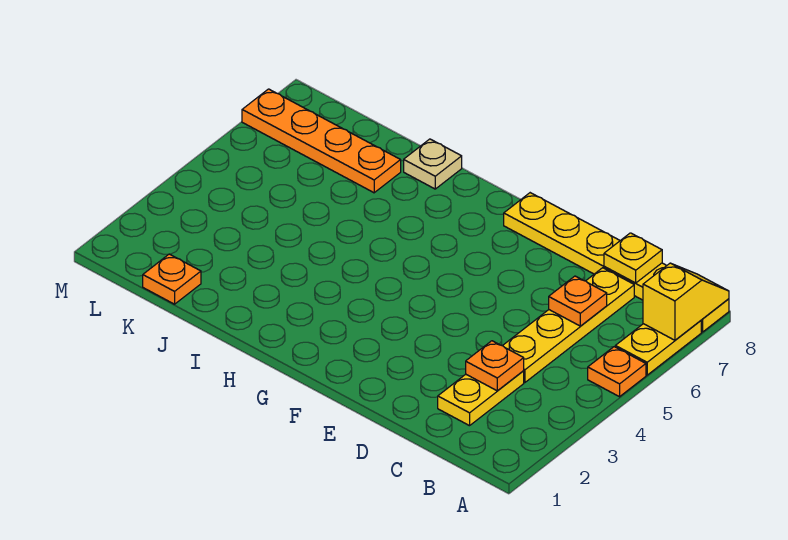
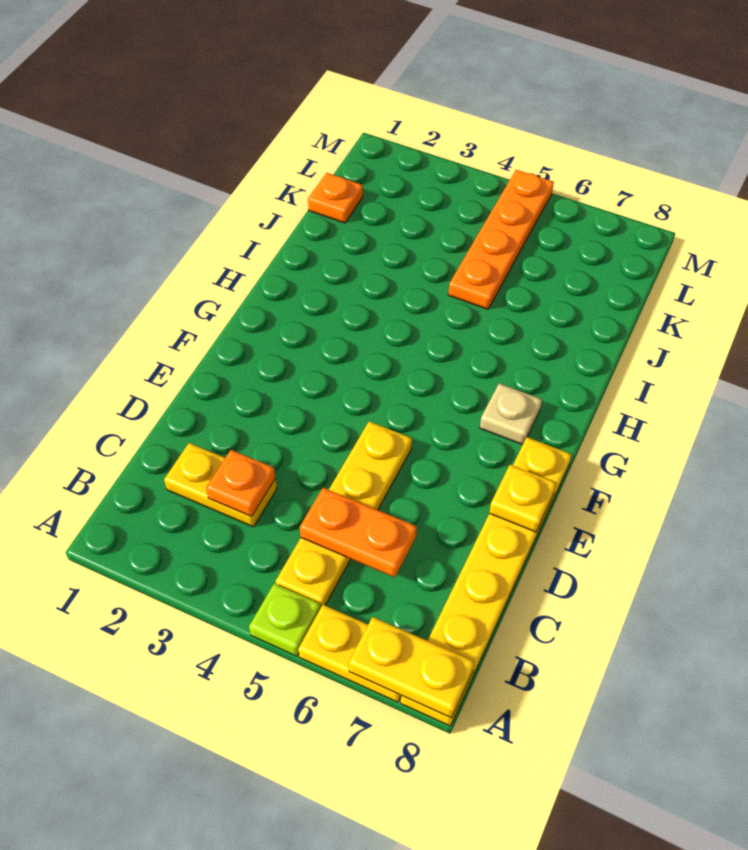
orange 1x1 plate [588,347,646,397] -> lime 1x1 plate [249,583,321,656]
yellow 1x2 slope [643,263,729,340] -> yellow 1x2 plate [349,617,475,718]
yellow 1x4 plate [503,268,634,382] -> yellow 1x4 plate turned to [275,421,412,607]
orange 1x1 plate [549,276,607,326] -> orange 1x2 plate [299,488,417,577]
yellow 1x1 plate [604,233,662,283] -> yellow 1x1 plate moved to [489,465,556,532]
tan 1x1 plate [404,139,462,189] -> tan 1x1 plate moved to [480,383,542,445]
orange 1x4 plate [242,89,401,193] -> orange 1x4 plate moved to [448,170,554,309]

